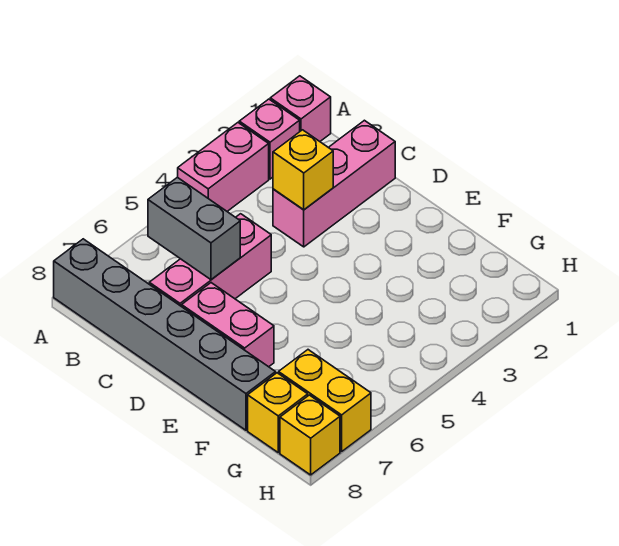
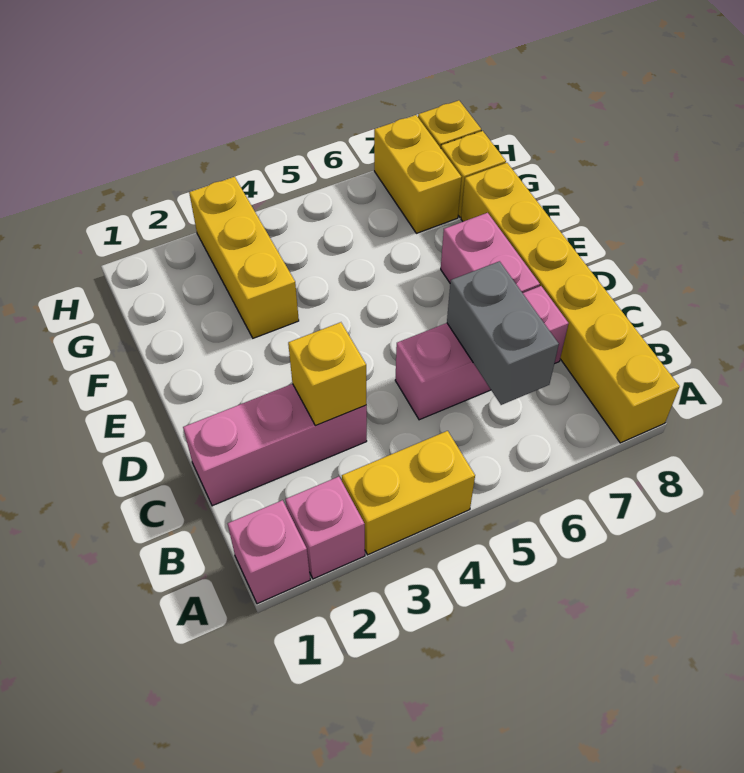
pink 1x2 brick [178,123,269,211] -> yellow 1x2 brick [342,431,475,555]
grey 1x6 brick [54,239,276,430] -> yellow 1x6 brick [461,163,680,443]
none -> yellow 1x3 brick [189,177,299,338]

